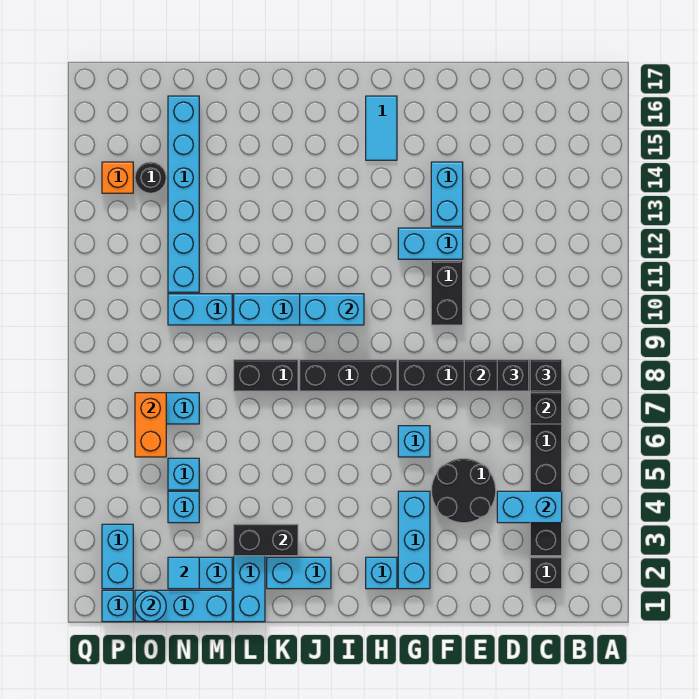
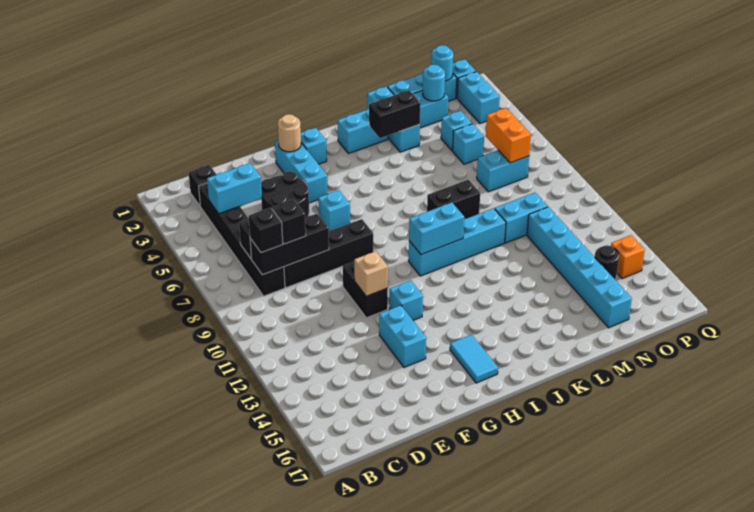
none -> tan 1x1 brick [354,251,388,296]
cyan 1x2 brick [398,228,463,259] -> cyan 1x1 brick [389,280,423,320]
none -> tan 1x1 round brick [278,114,301,152]
black 1x3 brick [300,360,397,391] -> none
cyan 1x1 tile [168,557,199,589] -> cyan 1x1 round brick [423,65,445,101]

